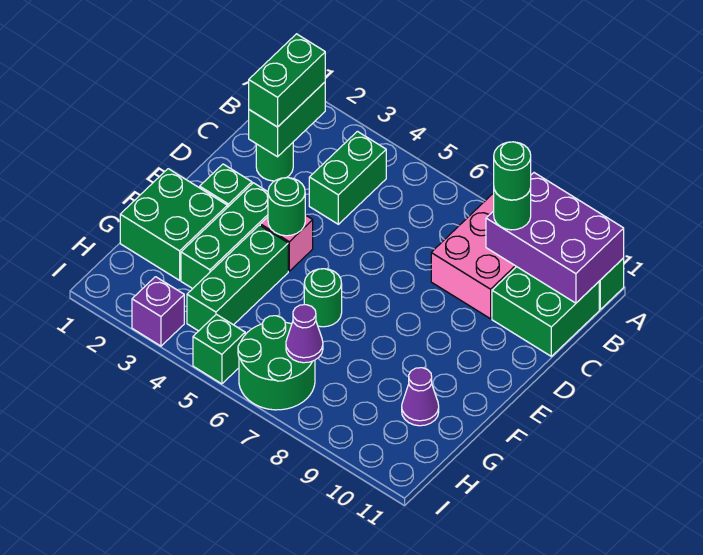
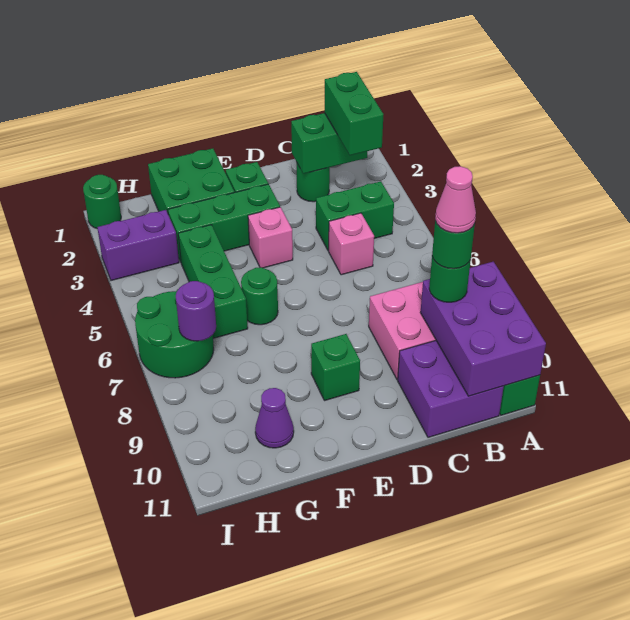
green 1x2 brick [249,34,325,127] -> green 1x2 brick turned to [325,72,384,155]
none -> pink 1x1 cone [435,166,476,233]
green 2x2 brick [492,267,599,356] -> purple 2x2 brick [398,341,504,437]
none -> pink 1x1 brick [329,213,374,275]
green 1x1 round brick [268,178,305,236] -> green 1x1 round brick moved to [83,175,121,228]
green 1x3 brick [187,225,288,331] -> green 1x3 brick turned to [178,225,248,338]
purple 1x1 cone [286,305,323,363] -> purple 1x1 round brick [176,281,216,341]
purple 1x1 brick [132,277,184,346] -> purple 1x2 brick [97,210,179,281]
green 1x1 brick [193,314,245,384] -> green 1x1 brick moved to [311,334,360,401]

